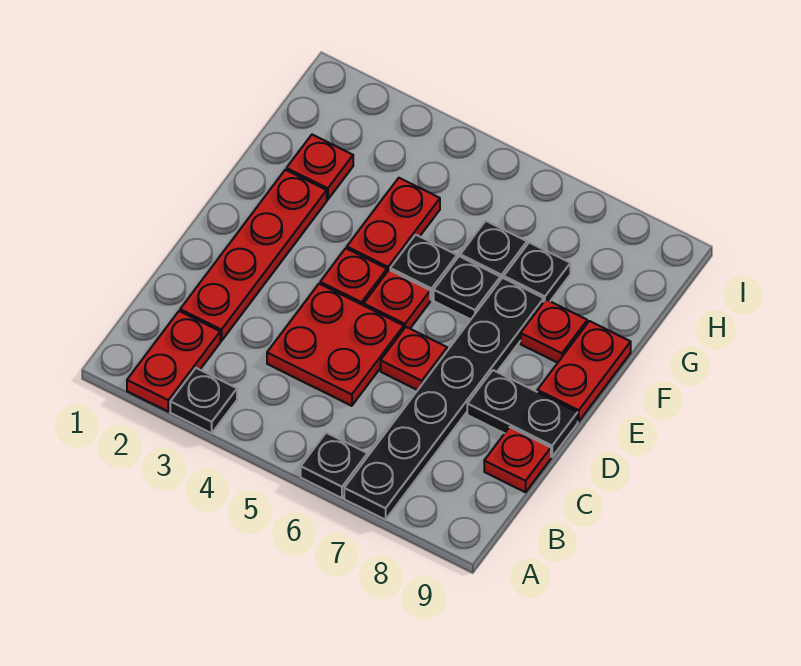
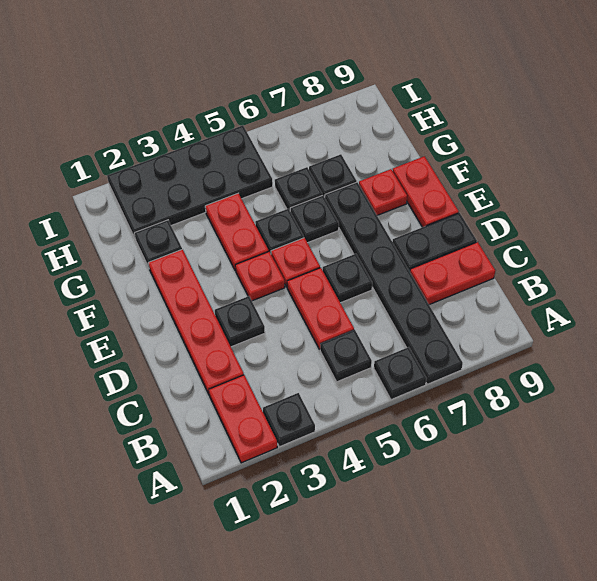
none -> black 1x1 plate [320,330,372,382]
red 2x2 plate [267,284,404,406] -> red 1x2 plate [287,268,354,349]
red 1x1 plate [484,427,551,492] -> red 1x2 plate [410,242,495,305]
none -> black 1x1 plate [215,296,265,347]
red 1x1 plate [381,327,447,390] -> black 1x1 plate [323,254,372,303]
red 1x1 plate [287,135,353,200] -> black 1x1 plate [134,220,182,267]
none -> black 2x4 plate [107,125,273,238]

